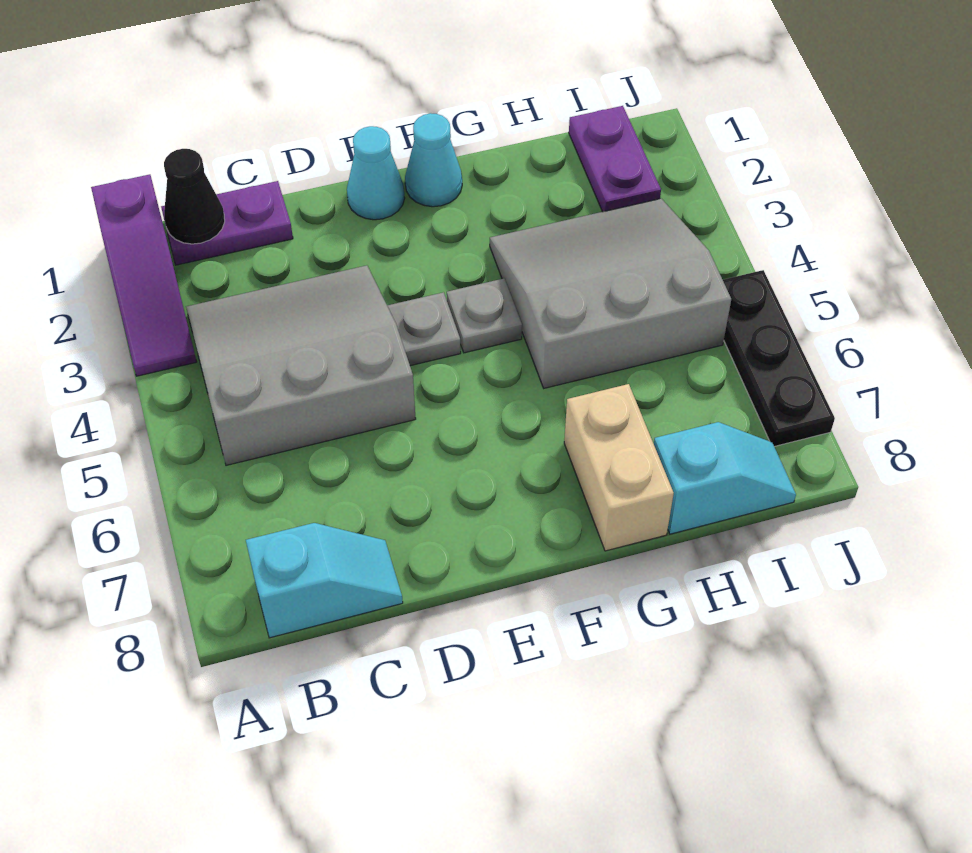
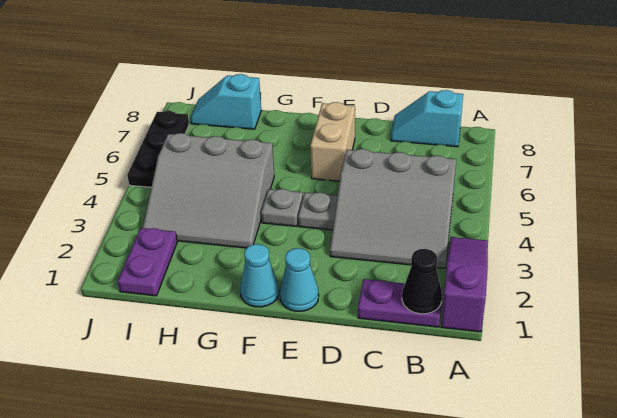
tan 1x2 brick [564,384,674,551] -> tan 1x2 brick moved to [310,102,355,181]

